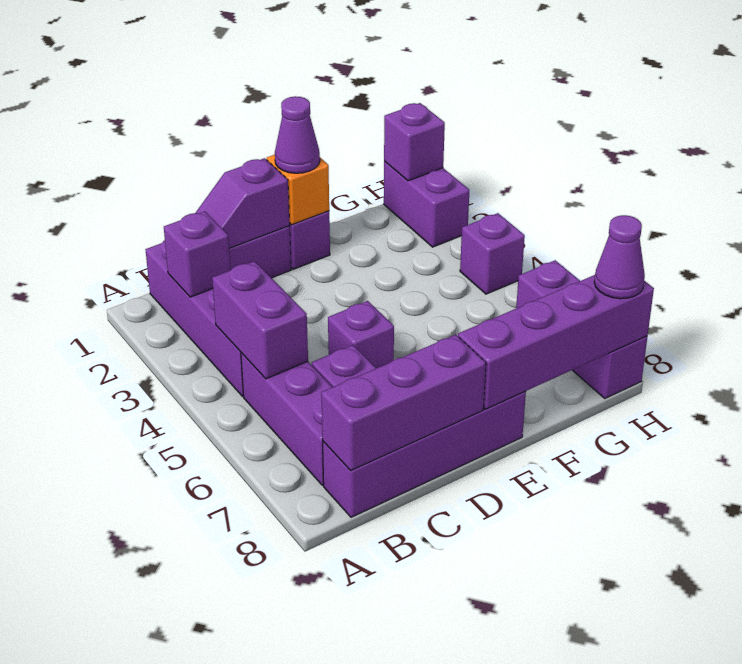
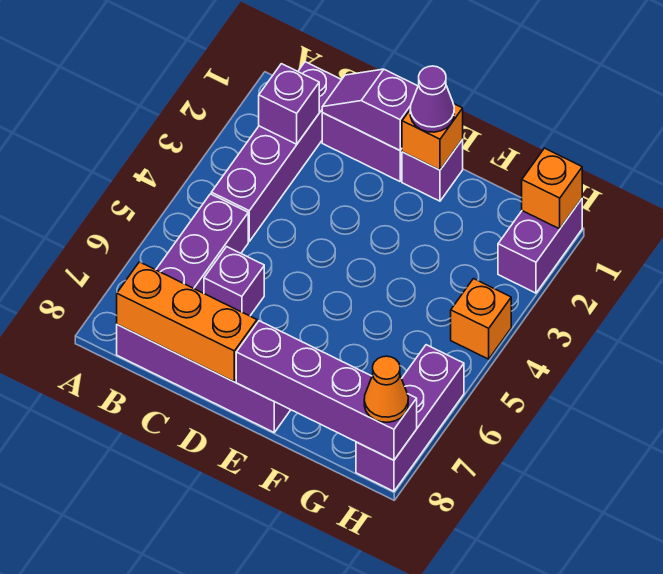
purple 1x2 brick [212,261,308,379] -> none
purple 1x3 brick [321,335,486,470] -> orange 1x3 brick [117,262,257,382]
purple 1x1 brick [328,301,394,368] -> none
purple 1x1 brick [384,103,445,181] -> orange 1x1 brick [522,148,582,229]
purple 1x1 brick [460,213,525,294] -> orange 1x1 brick [451,279,511,359]
purple 1x1 cone [594,215,645,299] -> orange 1x1 cone [364,356,408,422]

